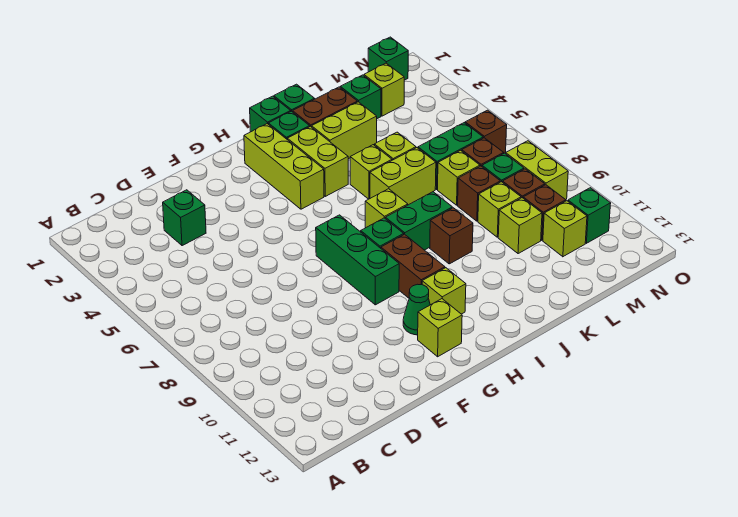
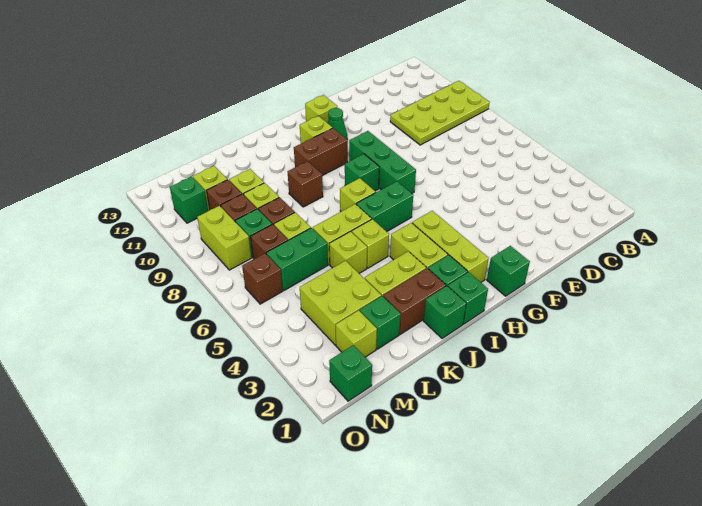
none -> lime 2x4 plate [390,81,490,145]
green 1x1 brick [163,190,206,246] -> green 1x1 brick moved to [487,246,530,296]
brown 1x2 brick [381,234,445,298] -> brown 1x2 brick turned to [294,128,348,176]
green 1x2 brick [385,192,452,250] -> green 1x2 brick moved to [356,181,413,232]
none -> lime 2x2 brick [300,261,381,345]

